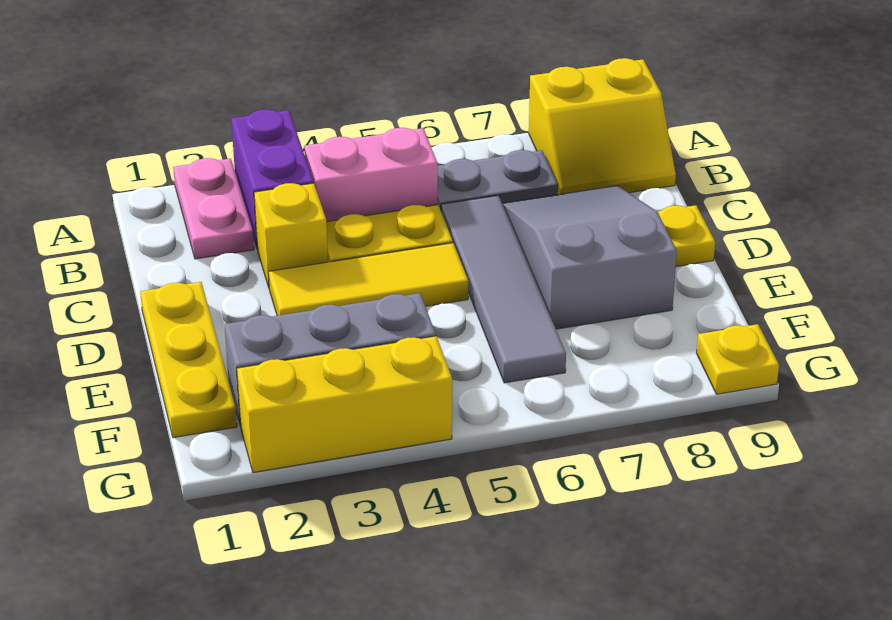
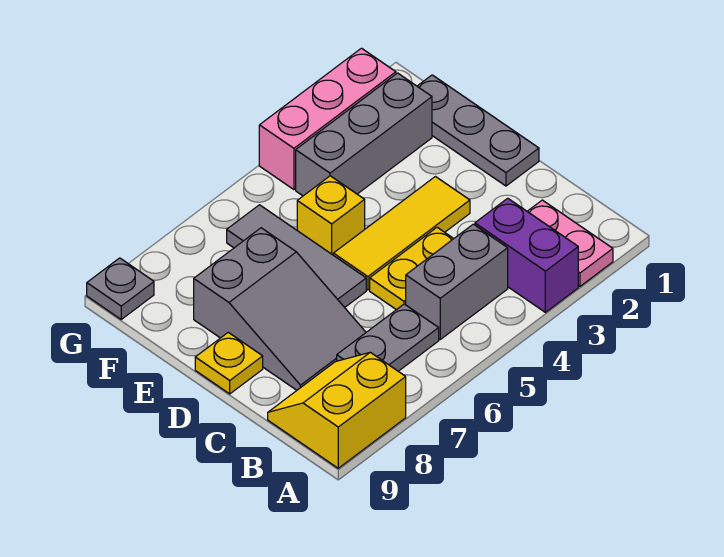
pink 1x2 brick [304,128,438,222] -> grey 1x2 brick [406,224,508,339]
yellow 1x1 brick [254,183,328,287] -> yellow 1x1 brick moved to [297,176,365,255]
grey 1x4 tile [441,196,566,383] -> grey 1x3 tile [227,205,366,308]
yellow 1x3 plate [140,282,237,438] -> grey 1x3 plate [417,75,539,186]
yellow 1x3 brick [237,336,452,473] -> pink 1x3 brick [259,48,396,190]
yellow 1x1 plate [697,324,779,394] -> grey 1x1 plate [87,258,154,319]

